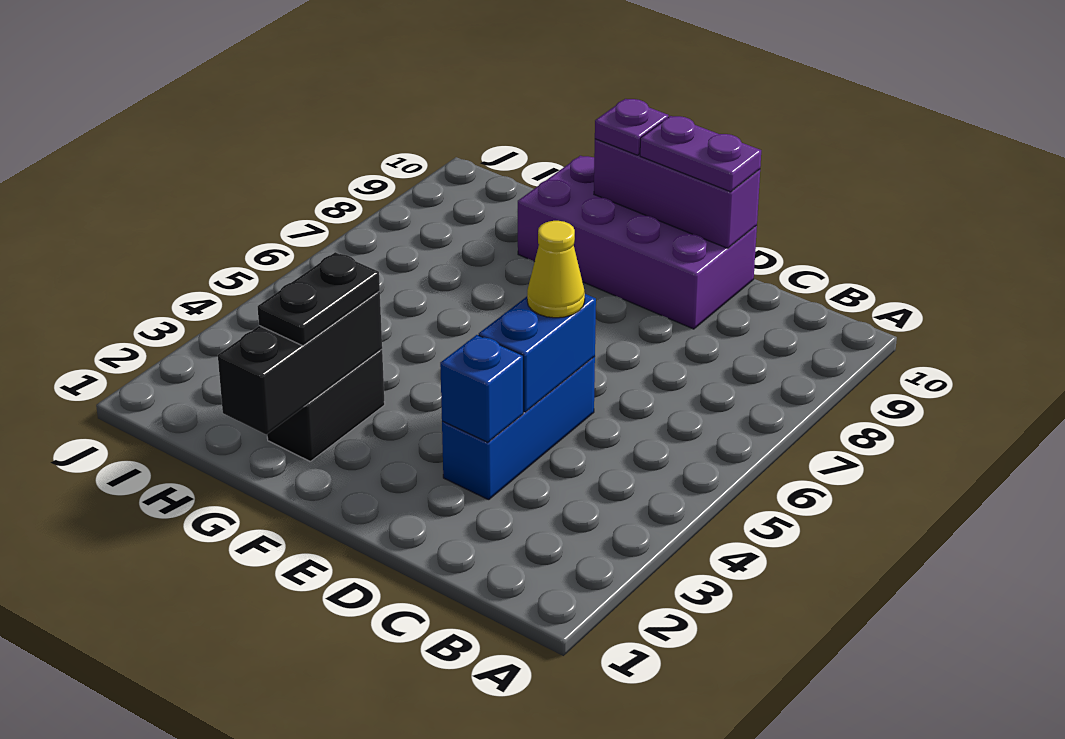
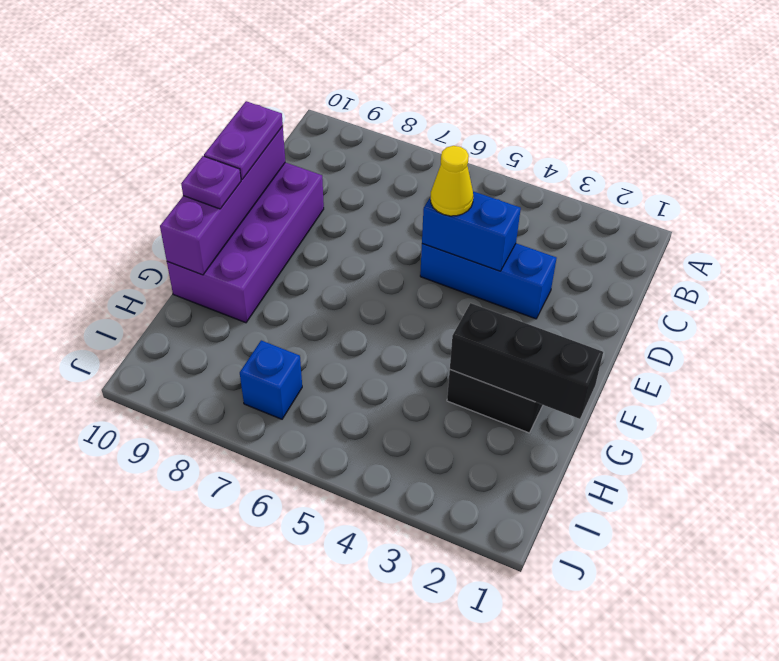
blue 1x1 brick [440,335,523,442] -> blue 1x1 brick moved to [240,340,302,419]
purple 1x3 brick [594,139,760,248] -> purple 1x4 brick [160,126,285,275]
black 1x2 plate [258,252,380,346] -> none

